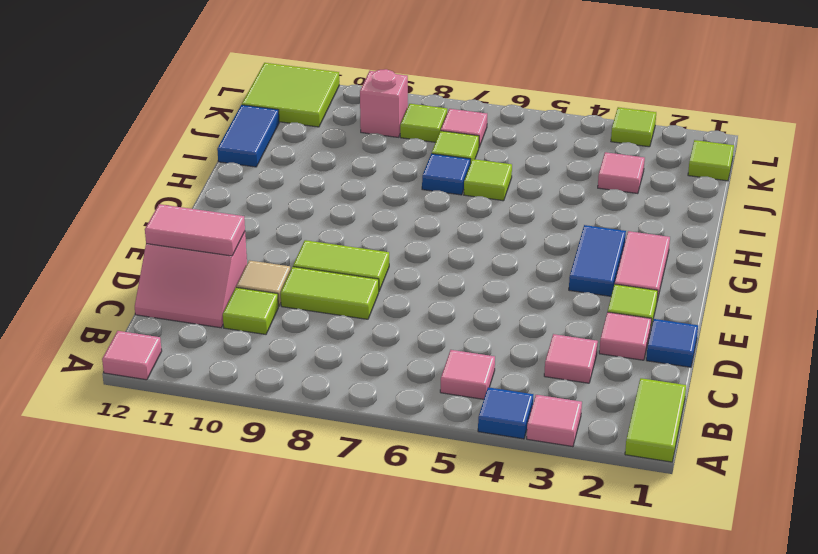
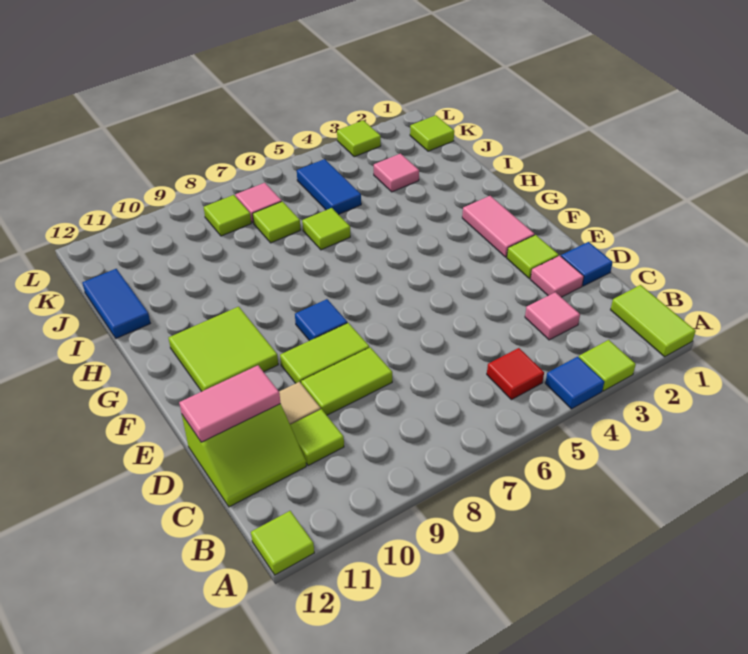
pink 1x1 tile [527,395,582,447] -> lime 1x1 tile [579,340,636,391]
pink 1x1 tile [102,331,162,380] -> lime 1x1 tile [251,511,314,575]
pink 1x1 tile [440,350,495,399] -> red 1x1 tile [487,348,544,400]
pink 2x2 slope [135,232,247,328] -> lime 2x2 slope [182,404,306,507]
blue 1x2 tile [569,225,626,296] -> blue 1x2 tile moved to [297,159,361,215]
blue 1x1 tile [422,154,470,195] -> blue 1x1 tile moved to [295,299,347,341]
pink 1x1 brick [360,69,408,137] -> none
lime 2x2 tile [242,63,339,127] -> lime 2x2 tile moved to [169,307,278,391]

